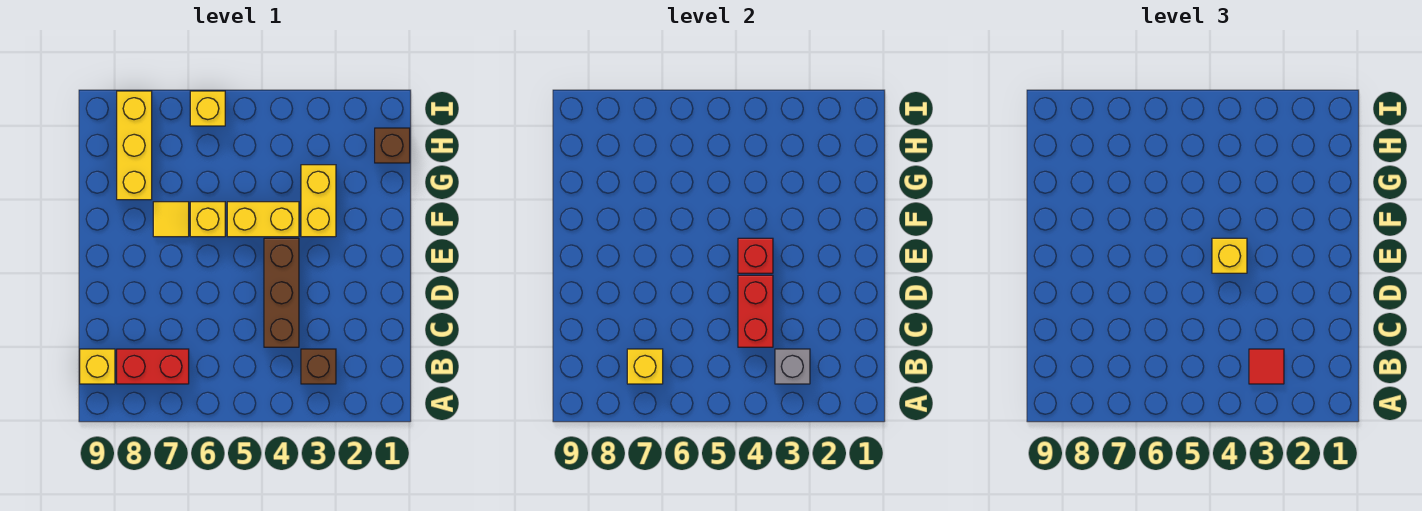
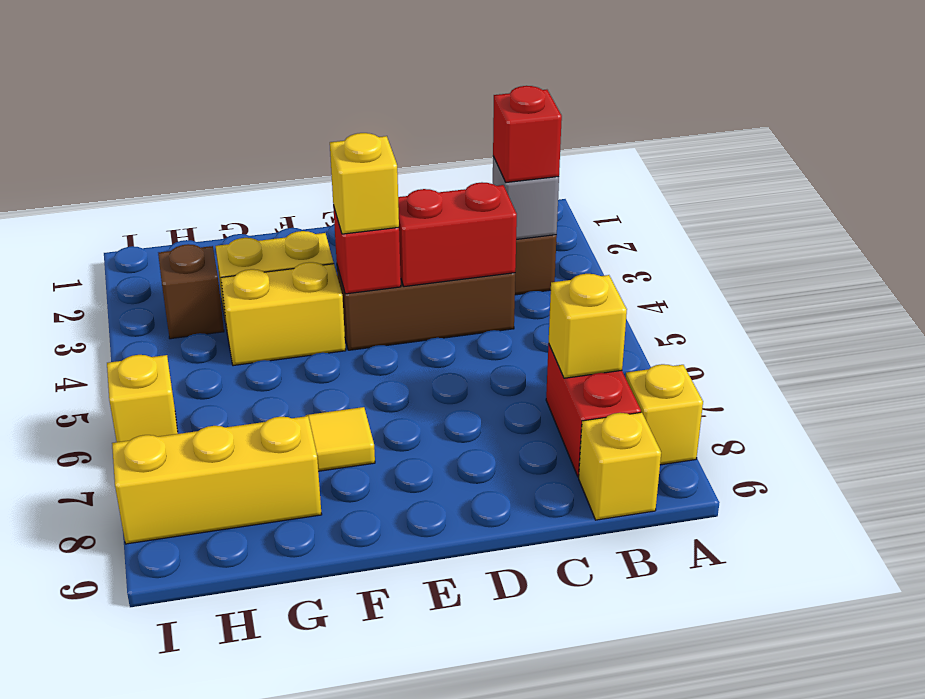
red 1x1 tile [1249,349,1284,384] -> red 1x1 brick [493,86,562,182]
yellow 1x2 brick [227,202,299,237] -> yellow 1x2 brick turned to [221,262,346,366]
yellow 1x1 brick [190,202,225,237] -> yellow 1x1 brick moved to [625,364,703,465]
brown 1x1 brick [375,128,410,163] -> brown 1x1 brick moved to [158,244,224,339]

